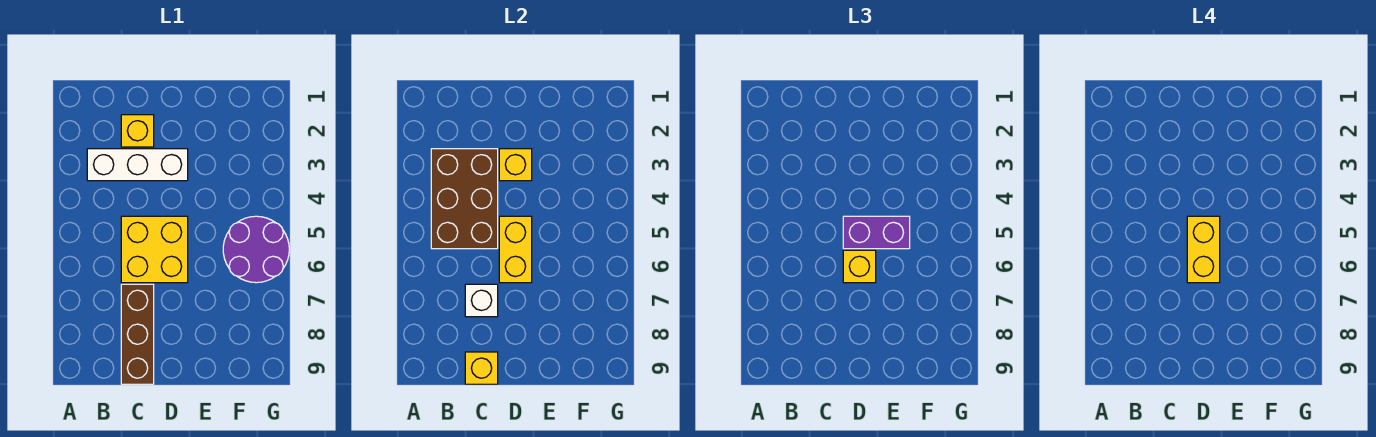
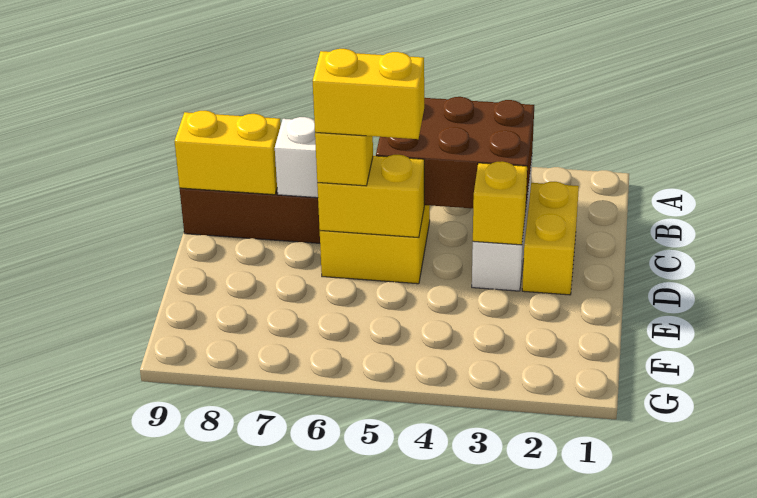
yellow 1x1 brick [121,115,154,147] -> yellow 1x2 brick [522,182,579,295]
yellow 1x1 brick [465,352,498,384] -> yellow 1x2 brick [175,111,281,195]
purple 1x2 brick [843,216,910,249] -> none
purple 2x2 round brick [223,216,289,283] -> none

